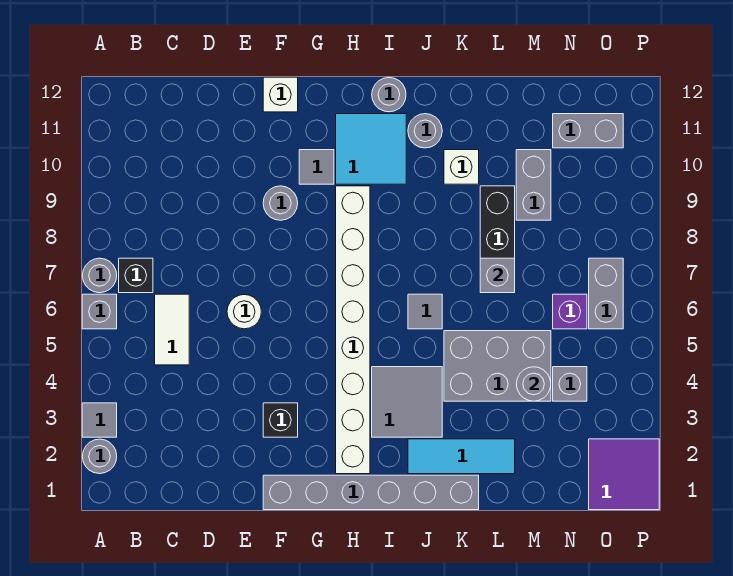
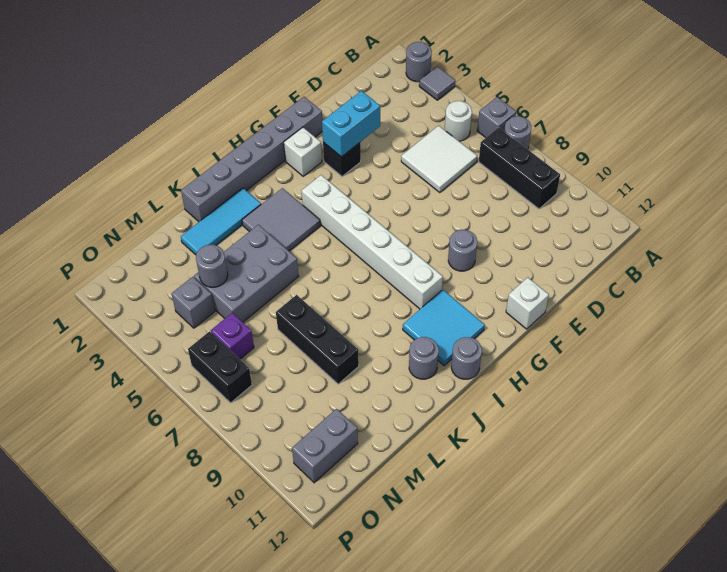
black 1x1 brick [119,258,153,293] -> black 1x3 brick [479,127,560,209]
white 1x2 tile [155,294,189,365] -> white 2x2 tile [401,126,477,192]
none -> cyan 1x2 brick [322,91,380,157]
white 1x1 round brick [227,295,261,329] -> white 1x1 round brick moved to [445,101,472,141]
grey 1x1 tile [299,150,334,184] -> none
white 1x8 brick [336,186,370,474] -> white 1x6 brick [302,175,443,309]
grey 1x1 tile [408,294,442,329] -> none
white 1x1 brick [444,150,479,184] -> white 1x1 brick moved to [284,127,322,176]
grey 1x1 brick [480,258,515,293] -> none
grey 1x2 brick [516,150,551,220] -> none
purple 2x2 tile [589,439,659,510] -> none
grey 1x2 brick [589,258,623,329] -> black 1x2 brick [188,331,252,403]

